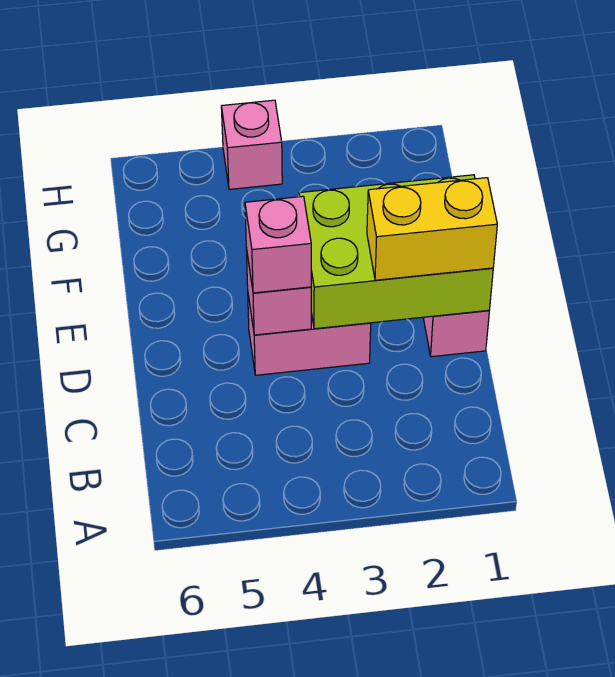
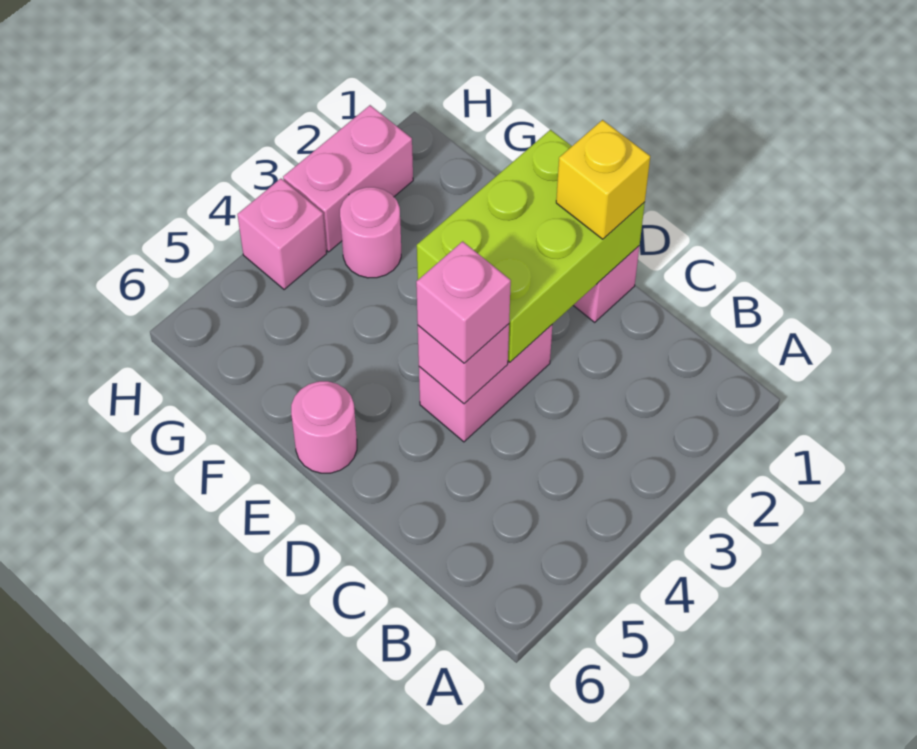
yellow 1x2 brick [367,178,497,280] -> yellow 1x1 brick [556,120,650,239]
none -> pink 1x1 round brick [291,381,357,473]
none -> pink 1x1 round brick [340,187,401,278]
none -> pink 1x2 brick [283,105,413,252]

